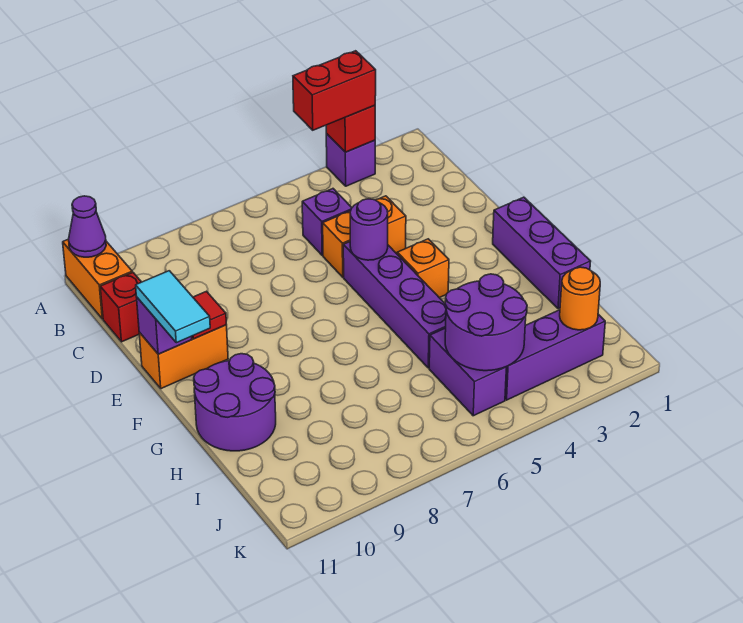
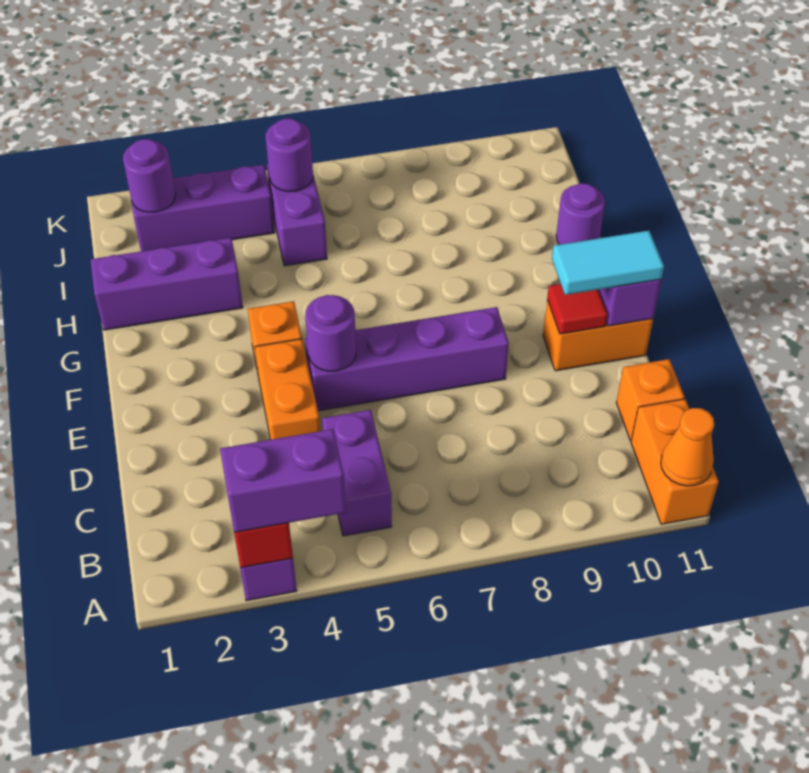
red 1x2 brick [293,51,376,130] -> purple 1x2 brick [220,429,346,533]
purple 1x1 cone [69,196,106,257] -> orange 1x1 cone [661,408,714,486]
purple 1x1 brick [302,189,352,255] -> purple 1x2 brick [322,410,392,536]
red 1x1 brick [100,272,141,342] -> orange 1x1 brick [616,359,685,440]
orange 1x2 brick [323,196,406,277] -> orange 1x2 brick turned to [255,339,320,440]
purple 1x4 brick [343,242,446,368] -> purple 1x4 brick turned to [305,307,509,411]
cyan 1x2 tile [136,271,210,343] -> cyan 1x2 tile turned to [552,231,664,295]
purple 1x3 brick [493,197,591,309] -> purple 1x3 brick turned to [91,238,243,330]
purple 2x2 round brick [194,354,276,451] -> purple 1x1 round brick [556,183,605,245]
purple 2x2 round brick [445,274,527,371] -> purple 1x1 round brick [266,119,313,192]
orange 1x1 round brick [560,267,600,330] -> purple 1x1 round brick [123,139,176,212]

